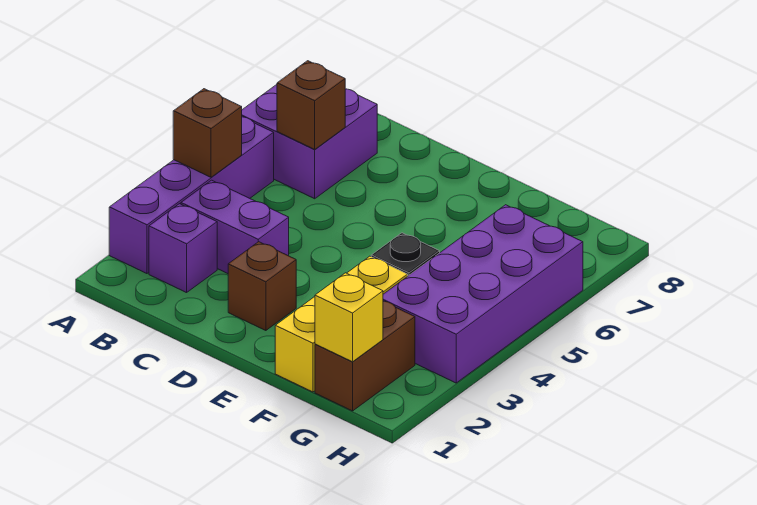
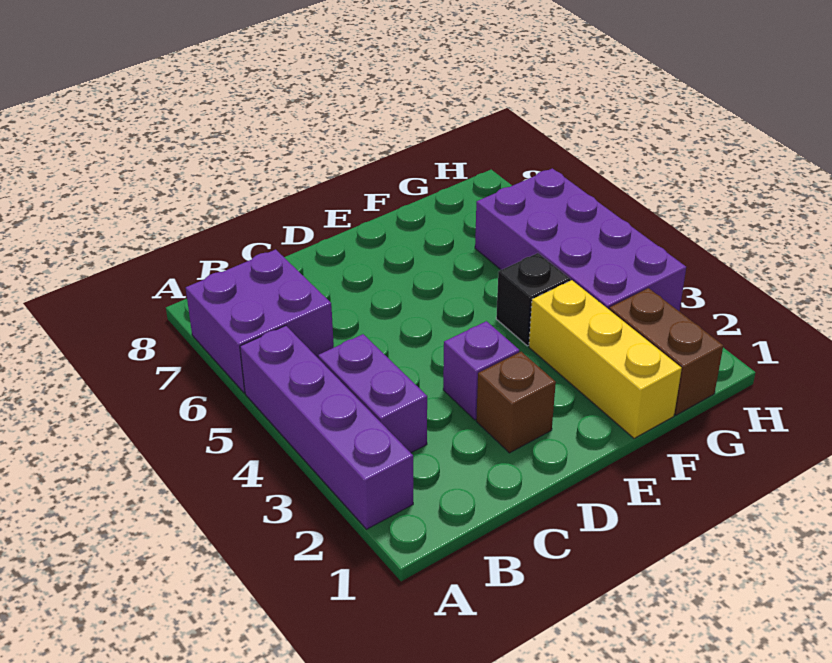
brown 1x1 brick [173,89,242,177] -> none
purple 1x1 brick [149,204,217,293] -> purple 1x1 brick moved to [443,321,519,420]
purple 1x2 brick [181,180,289,274] -> purple 1x2 brick turned to [318,334,427,453]
brown 1x1 brick [277,61,345,149] -> none
yellow 1x1 brick [315,273,383,362] -> none

